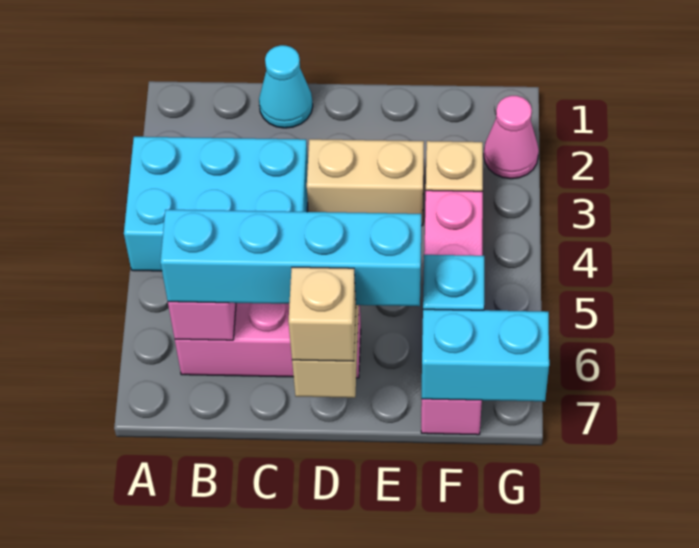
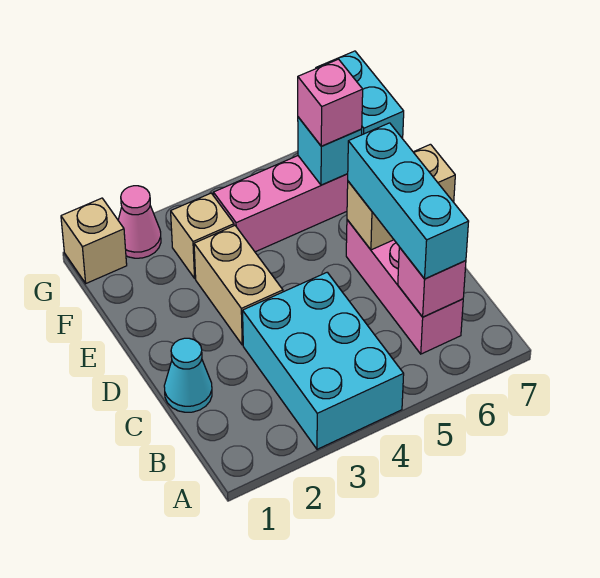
cyan 1x4 brick [160,210,421,306] -> cyan 1x3 brick [348,123,469,279]
tan 1x1 brick [288,267,356,361] -> tan 1x1 brick moved to [61,198,127,283]
none -> pink 1x1 brick [298,59,363,146]

